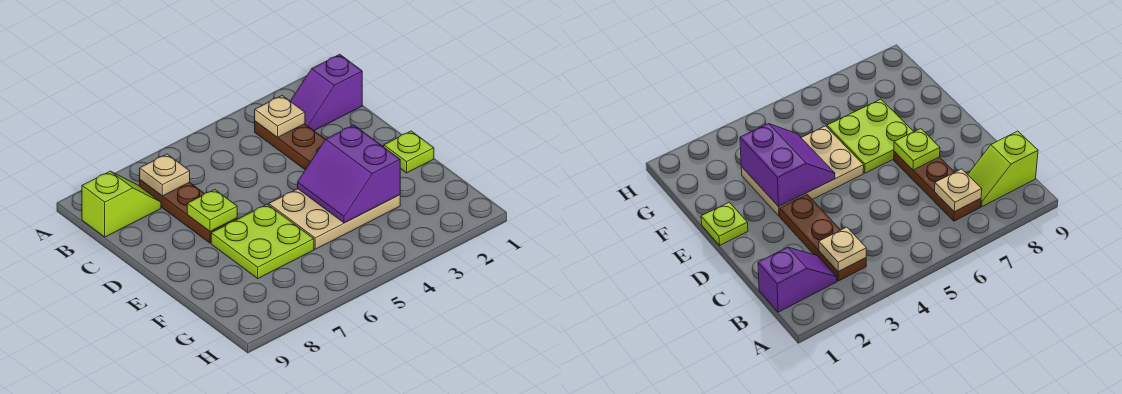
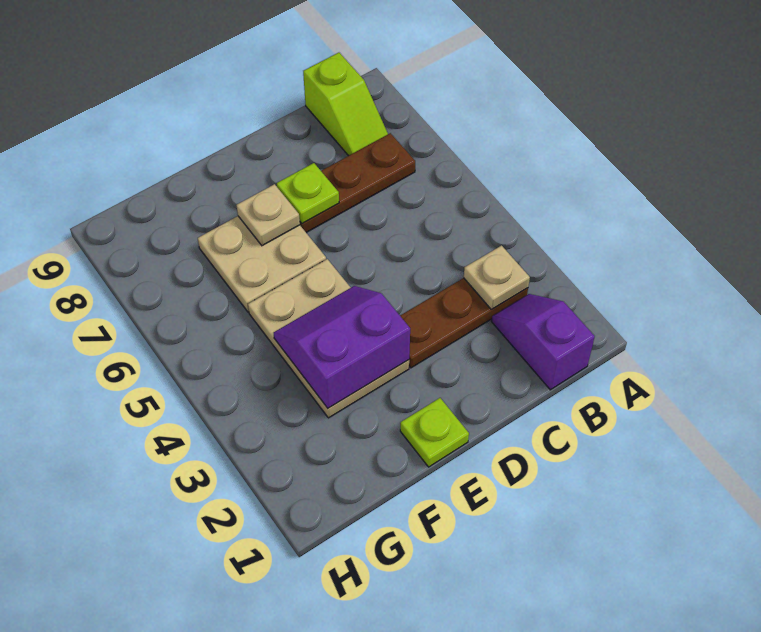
tan 1x1 plate [140,154,190,196] -> tan 1x1 plate moved to [236,184,300,246]
lime 2x2 plate [211,204,314,278] -> tan 2x2 plate [198,216,326,312]

